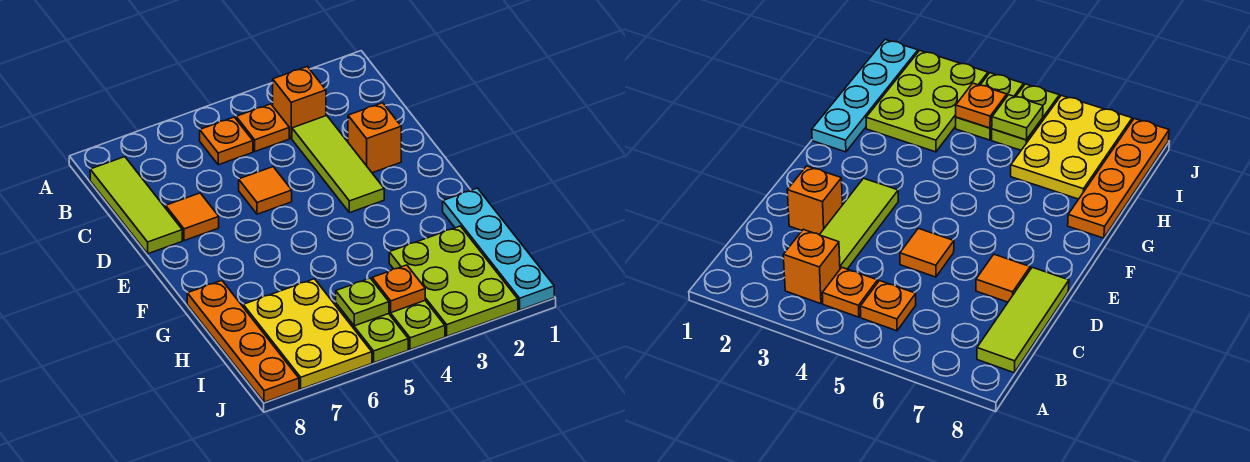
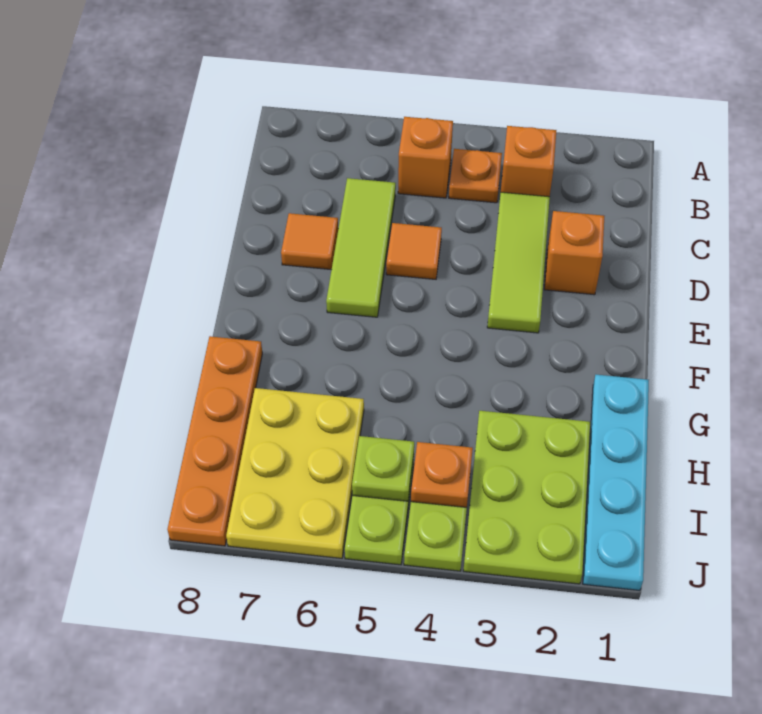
orange 1x1 plate [200,117,253,165] -> orange 1x1 brick [398,117,453,198]
lime 1x3 tile [90,157,182,254] -> lime 1x3 tile moved to [326,178,396,317]

